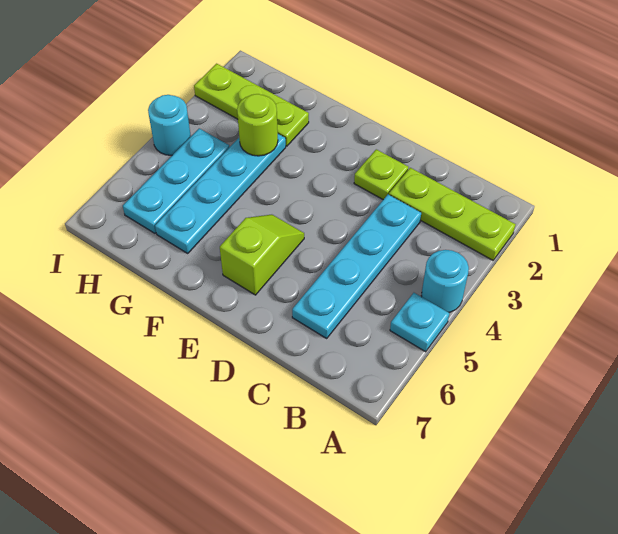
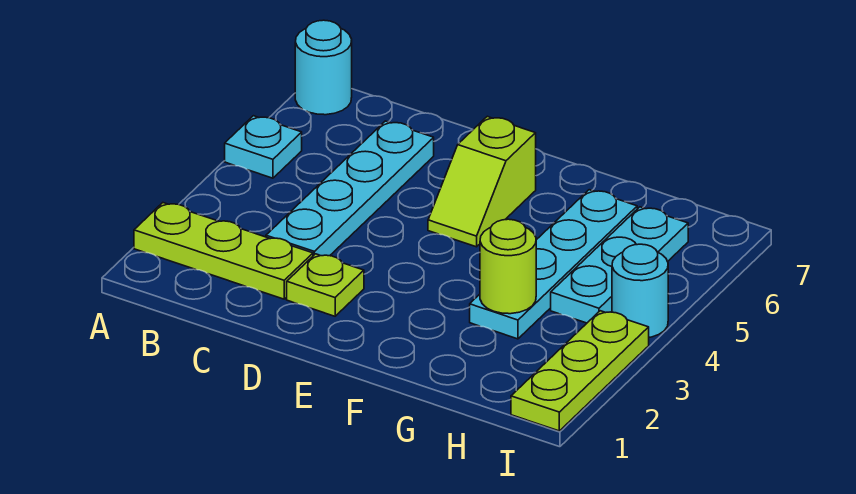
cyan 1x1 round brick [421,250,469,313] -> cyan 1x1 round brick moved to [295,20,352,115]
lime 1x3 plate [194,64,309,146] -> lime 1x3 plate turned to [511,311,649,431]

